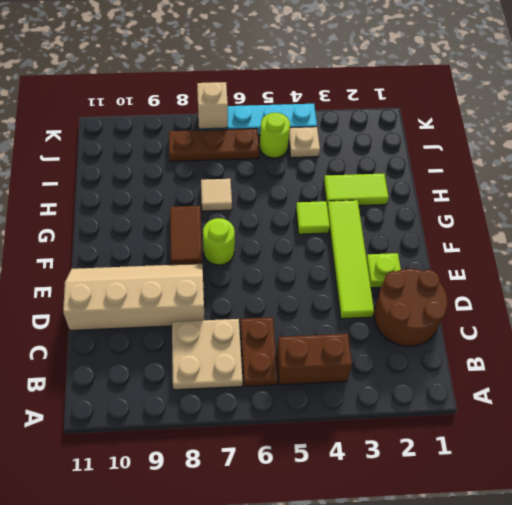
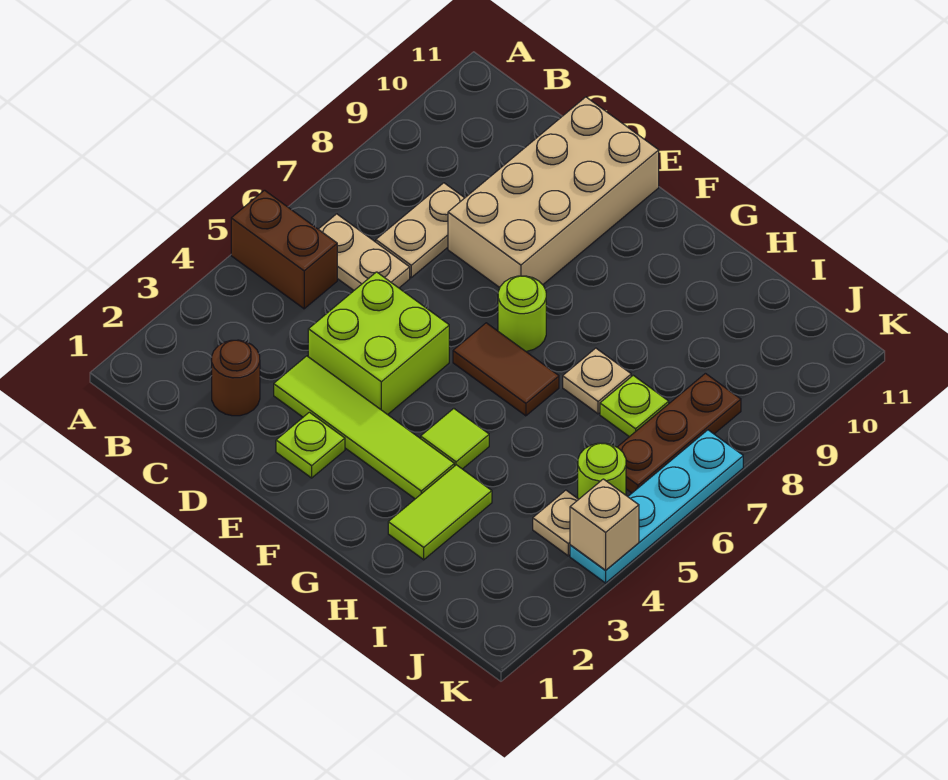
brown 1x2 brick [277,334,352,385] -> brown 1x2 brick turned to [231,190,337,309]
brown 1x2 plate [240,317,278,386] -> tan 1x2 plate [318,214,410,290]
tan 2x2 plate [172,319,243,390] -> tan 1x2 plate [376,183,464,277]
brown 2x2 round brick [374,269,448,346] -> brown 1x1 round brick [212,340,260,416]
none -> lime 2x2 brick [308,272,449,415]
tan 2x4 slope [63,264,205,330] -> tan 2x4 brick [448,97,659,288]
brown 1x2 tile [170,206,203,265] -> brown 1x2 tile moved to [453,323,559,416]
tan 1x1 tile [201,179,232,211] -> tan 1x1 plate [563,348,631,414]
none -> lime 1x1 plate [600,375,669,437]
tan 1x1 brick [197,82,228,129] -> tan 1x1 brick moved to [570,479,639,570]

